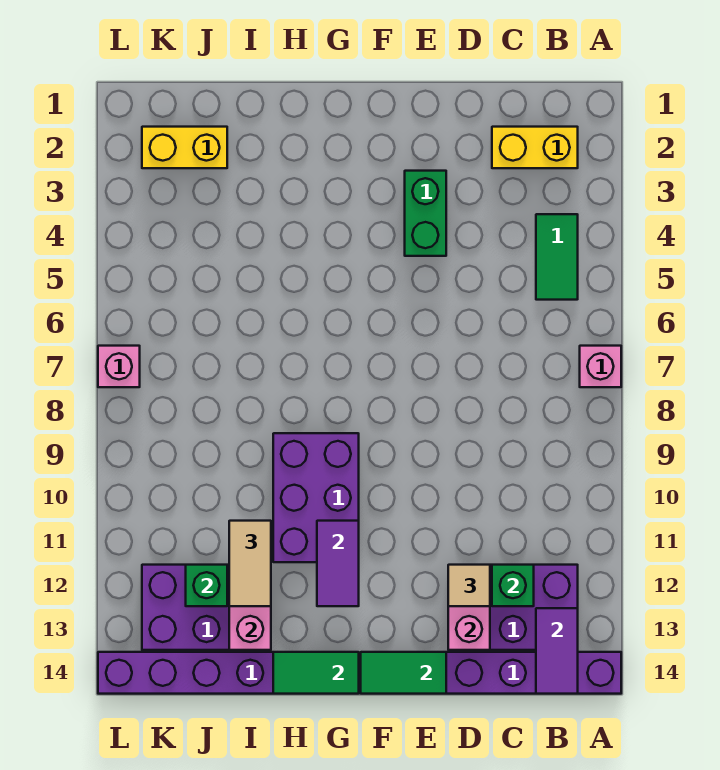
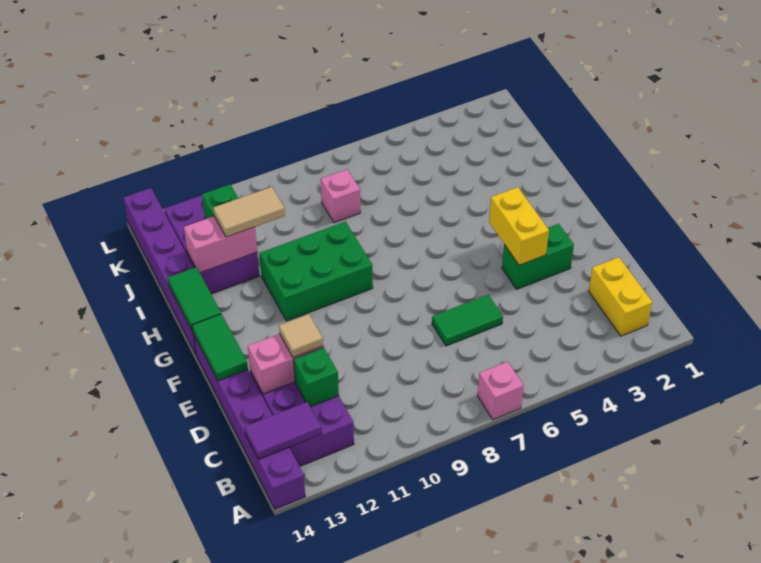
green 1x2 tile [536,214,578,300] -> green 1x2 tile moved to [432,295,503,346]
purple 2x3 brick [273,433,359,562] -> green 2x3 brick [259,222,373,321]
purple 1x2 tile [317,521,359,606] -> none
yellow 1x2 brick [142,127,227,168] -> yellow 1x2 brick moved to [489,187,549,265]
pink 1x1 brick [98,346,140,387] -> pink 1x1 brick moved to [321,169,360,223]

